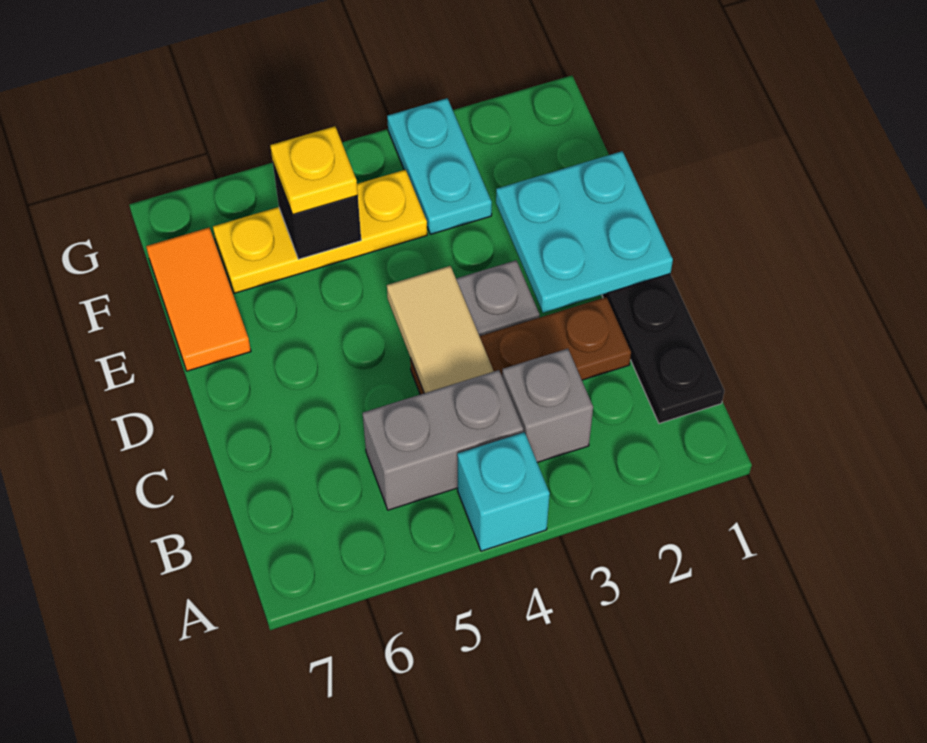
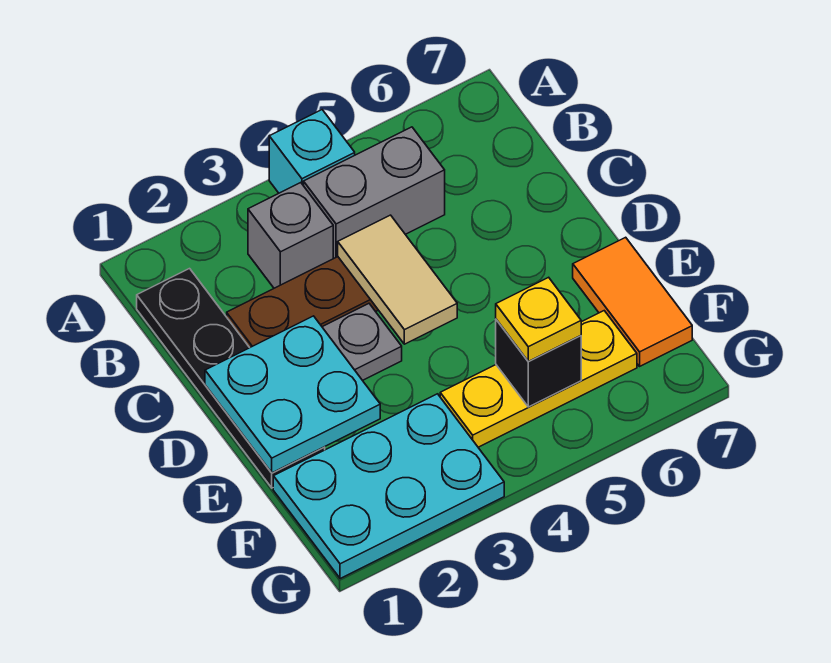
cyan 1x2 plate [387,98,492,234] -> cyan 2x3 plate [273,394,504,579]

